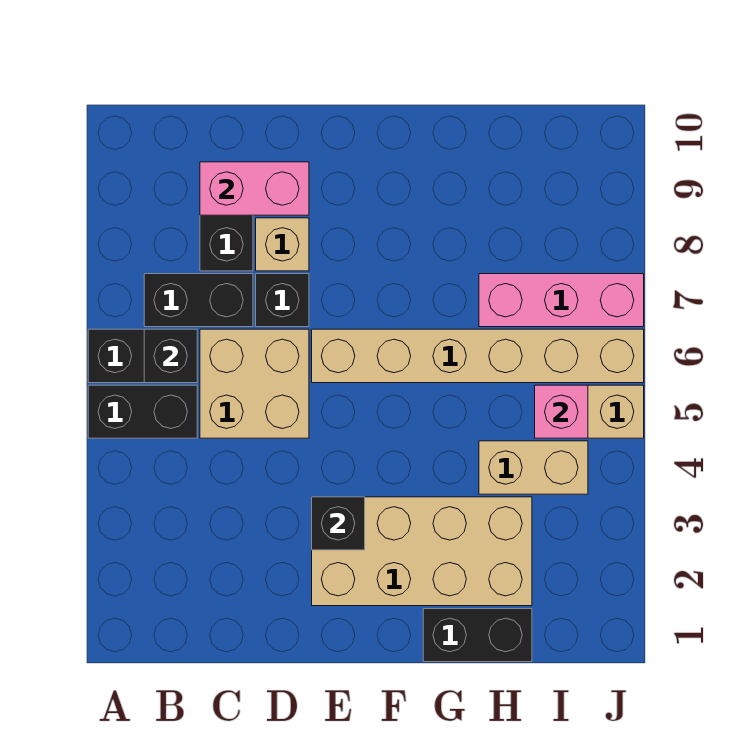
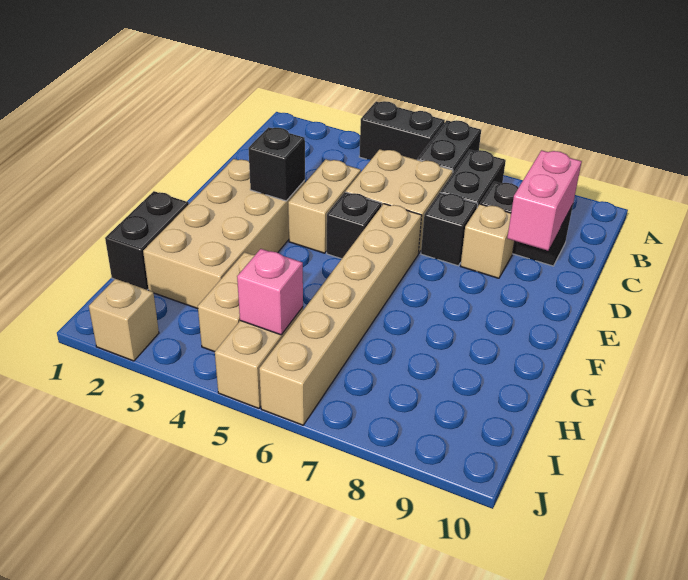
black 1x2 brick [88,385,197,438] -> black 1x2 brick turned to [359,101,445,160]
black 1x1 brick [144,329,197,383] -> black 1x1 brick moved to [327,192,382,259]
none -> tan 1x2 brick [288,159,361,253]
pink 1x3 brick [479,274,644,327] -> none
none -> tan 1x1 brick [89,279,159,361]

